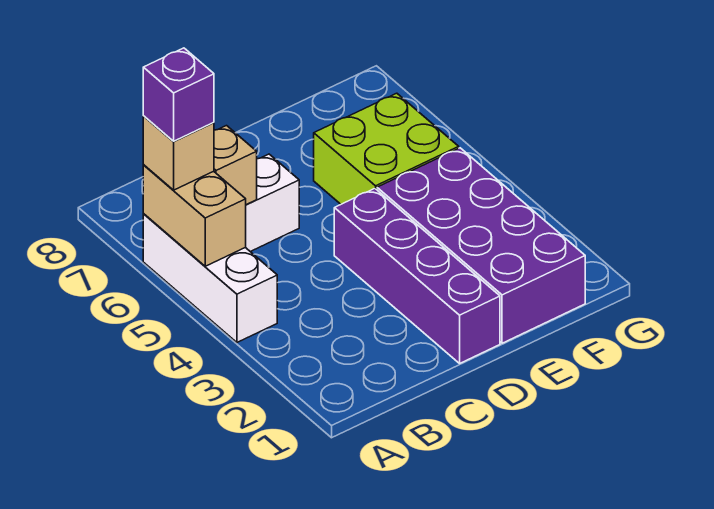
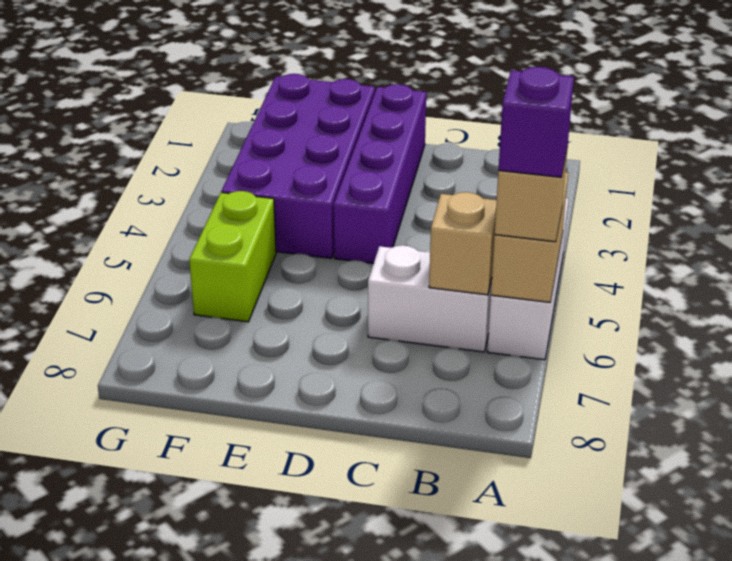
lime 2x2 brick [314,93,459,204] -> lime 1x2 brick [189,191,276,322]

